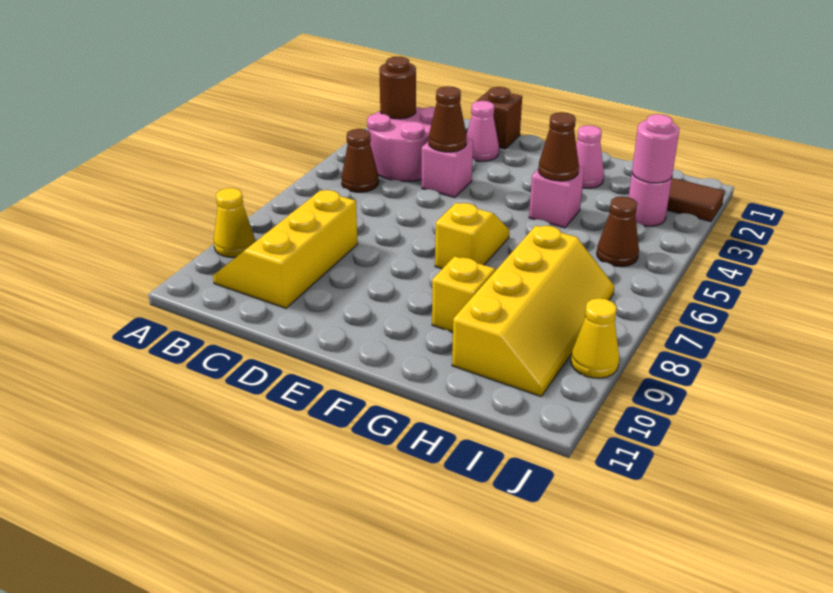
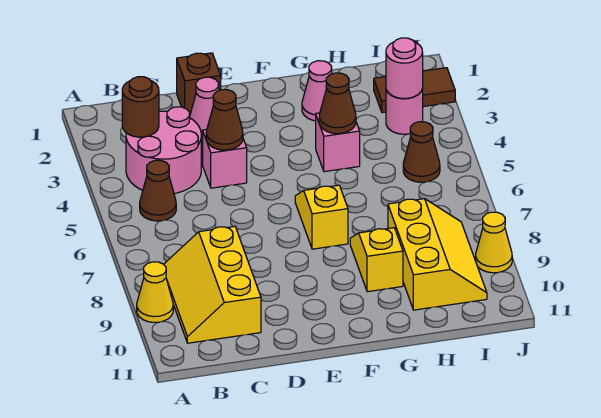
yellow 2x4 slope [452,226,614,396] -> yellow 2x3 slope [388,199,487,310]

